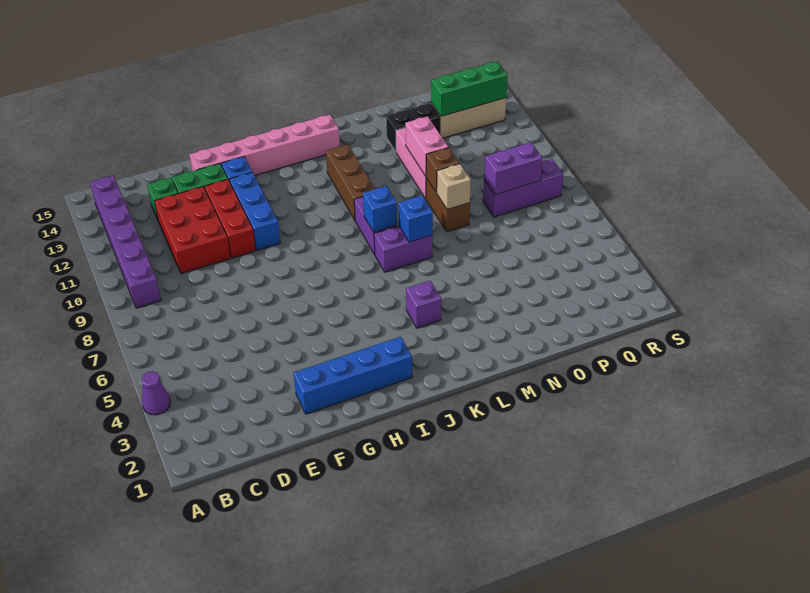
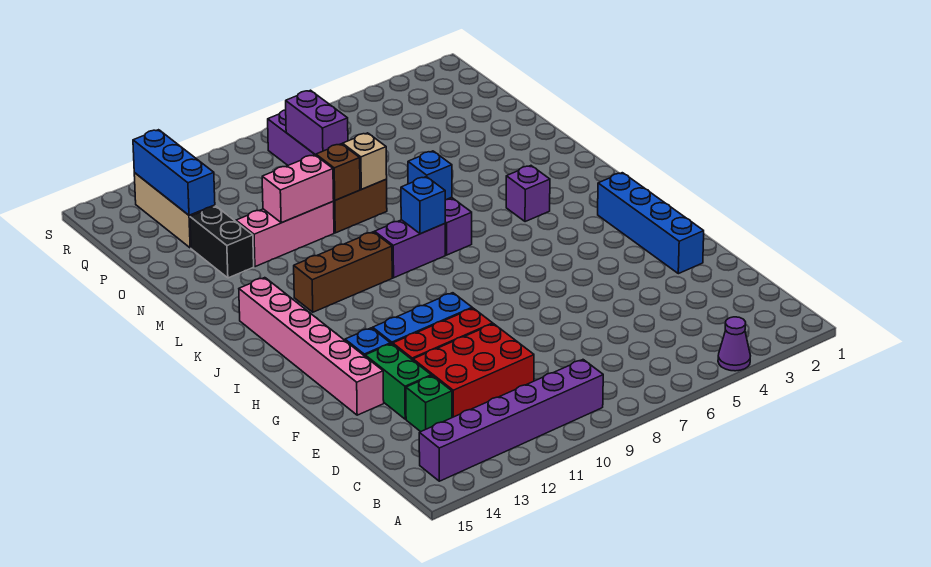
green 1x3 brick [431,61,508,116] -> blue 1x3 brick [133,130,215,215]

